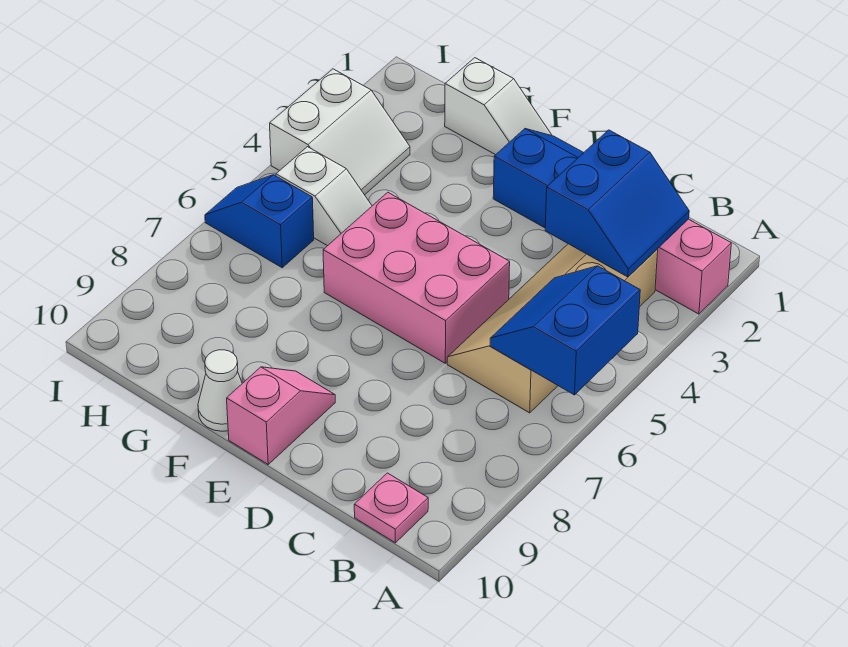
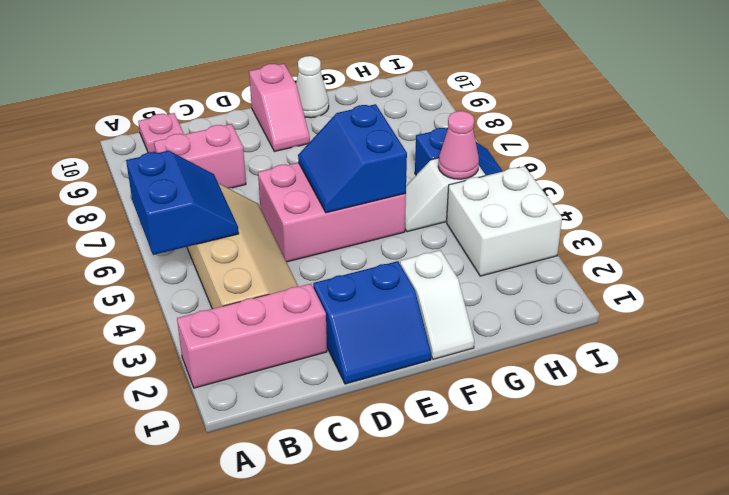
blue 2x2 slope [545,130,689,277] -> blue 2x2 slope moved to [298,104,407,213]
none -> pink 1x2 brick [154,124,246,188]
white 1x2 slope [445,58,552,155] -> white 1x2 slope turned to [400,250,474,359]
white 2x2 slope [270,69,410,195] -> white 2x2 brick [447,166,562,276]
none -> pink 1x1 cone [438,111,479,179]

